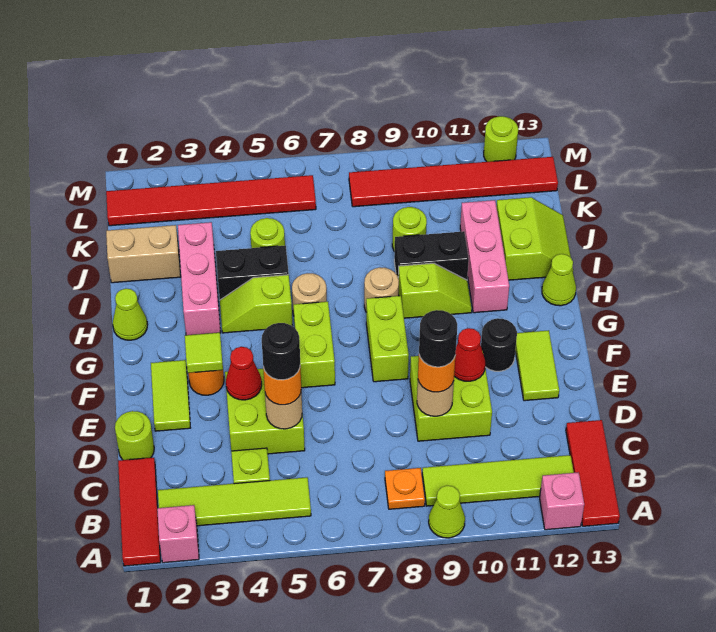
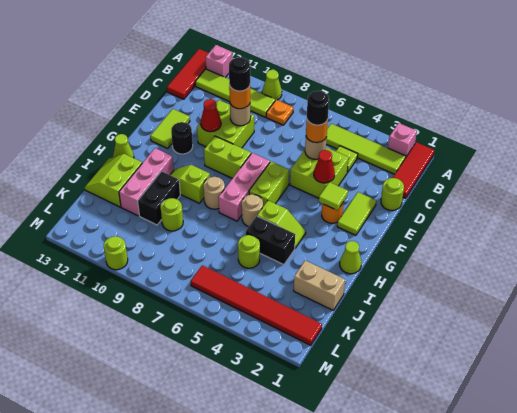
lime 1x2 brick [366,296,409,382] -> lime 1x2 brick turned to [204,136,251,178]
pink 1x3 brick [178,222,221,335] -> pink 1x3 brick moved to [218,153,270,221]
black 1x2 brick [394,231,469,280] -> black 1x2 brick turned to [138,171,180,225]
red 1x6 tile [349,157,558,207] -> none
lime 1x1 round brick [484,116,518,162] -> lime 1x1 round brick moved to [104,236,128,270]

